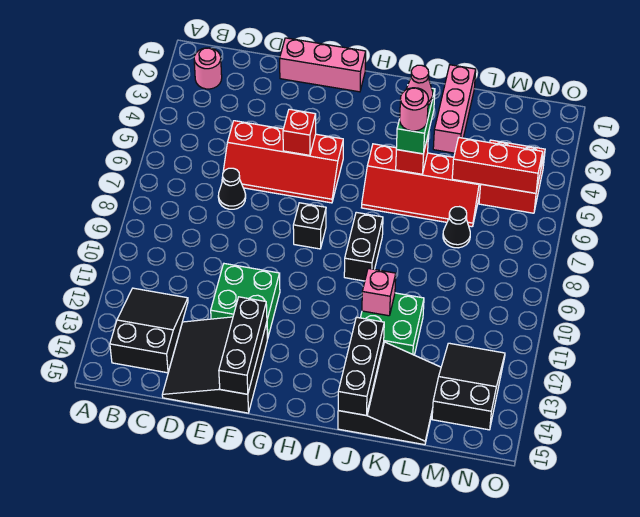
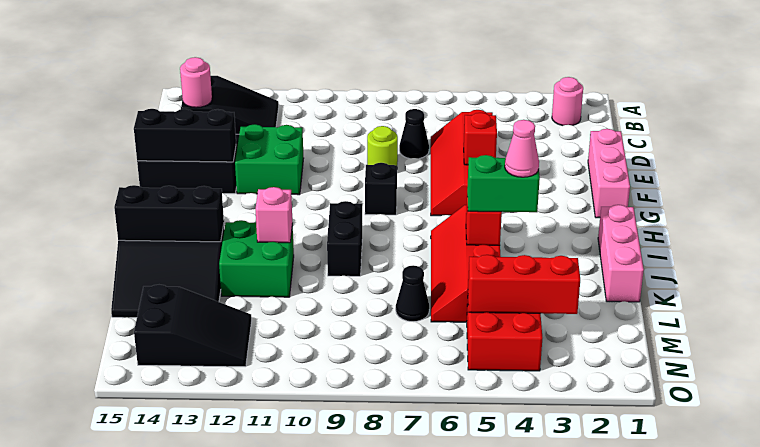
none -> lime 1x1 round brick [367,126,398,165]
black 1x2 brick [344,212,383,281] -> black 1x2 brick turned to [327,201,362,276]
pink 1x1 round brick [400,88,428,131] -> pink 1x1 round brick moved to [180,57,212,108]
pink 1x3 brick [433,65,476,153] -> pink 1x3 brick turned to [598,205,644,302]
red 1x3 brick [452,138,543,193] -> red 1x3 brick turned to [468,255,580,314]

